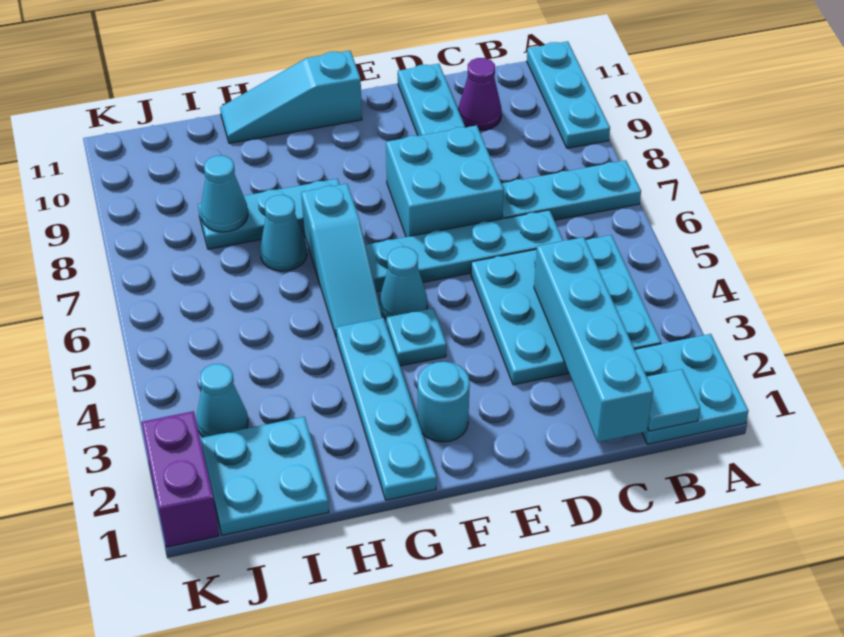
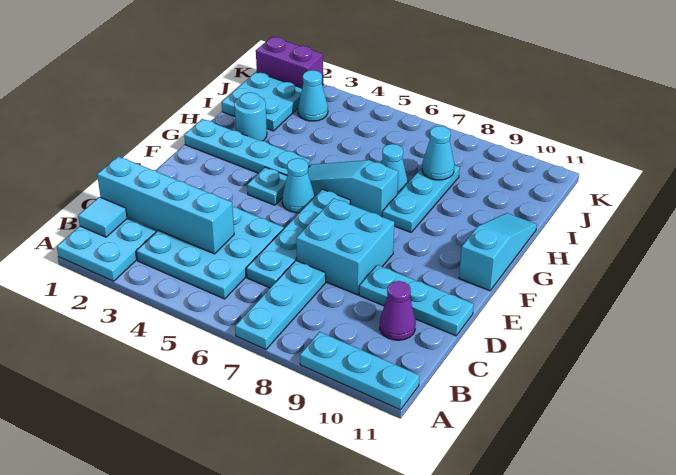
cyan 1x1 round brick [418,362,470,442] -> cyan 1x1 round brick moved to [234,92,267,141]

